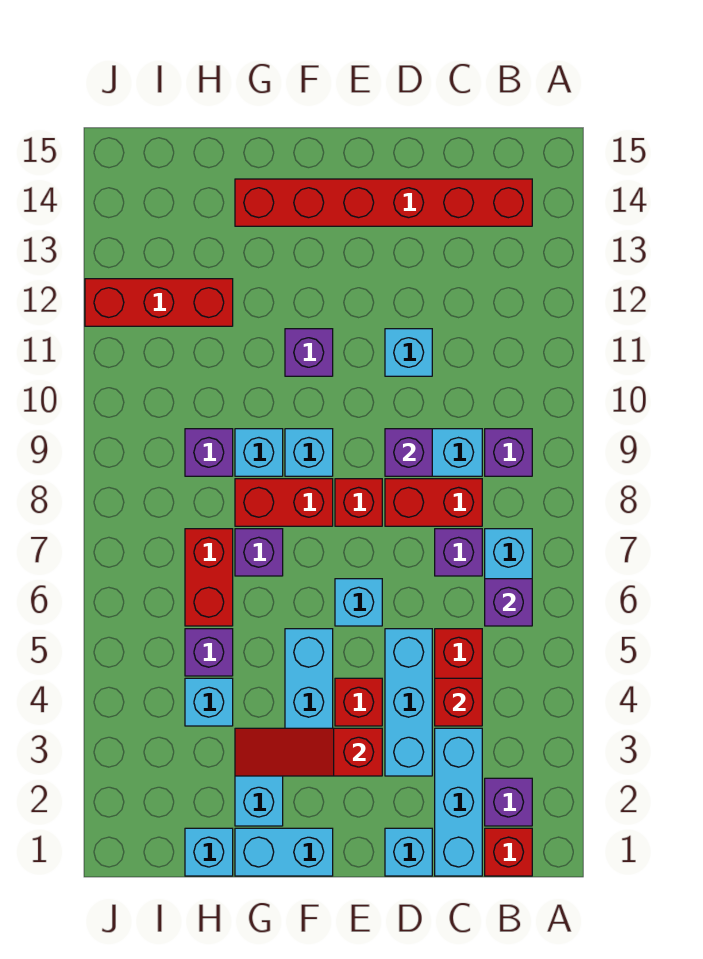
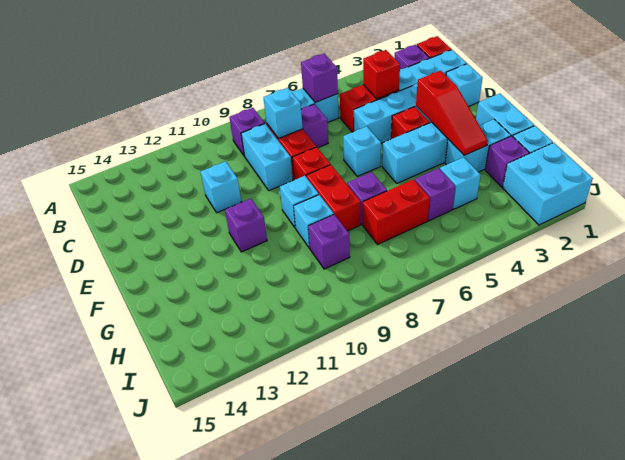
red 1x6 brick [235,179,532,226] -> none
none -> cyan 1x1 brick [263,88,303,138]
purple 1x1 brick [385,429,432,476] -> purple 1x1 brick moved to [485,136,529,187]
red 1x3 brick [85,279,233,326] -> none
none -> cyan 2x2 brick [503,143,593,225]

